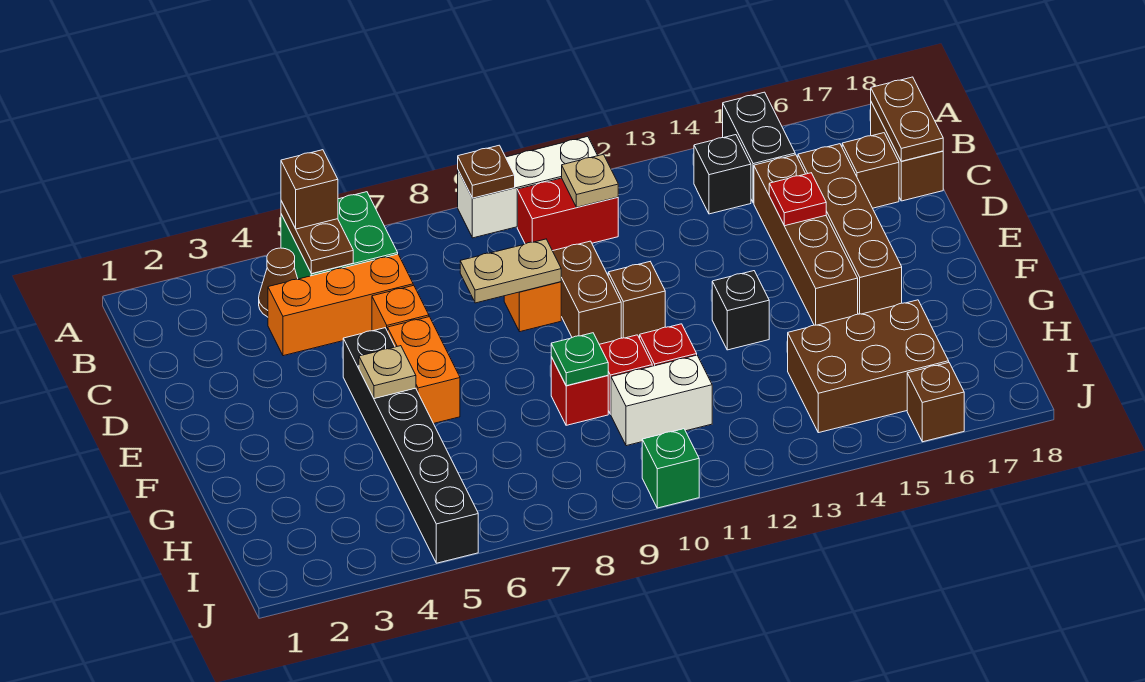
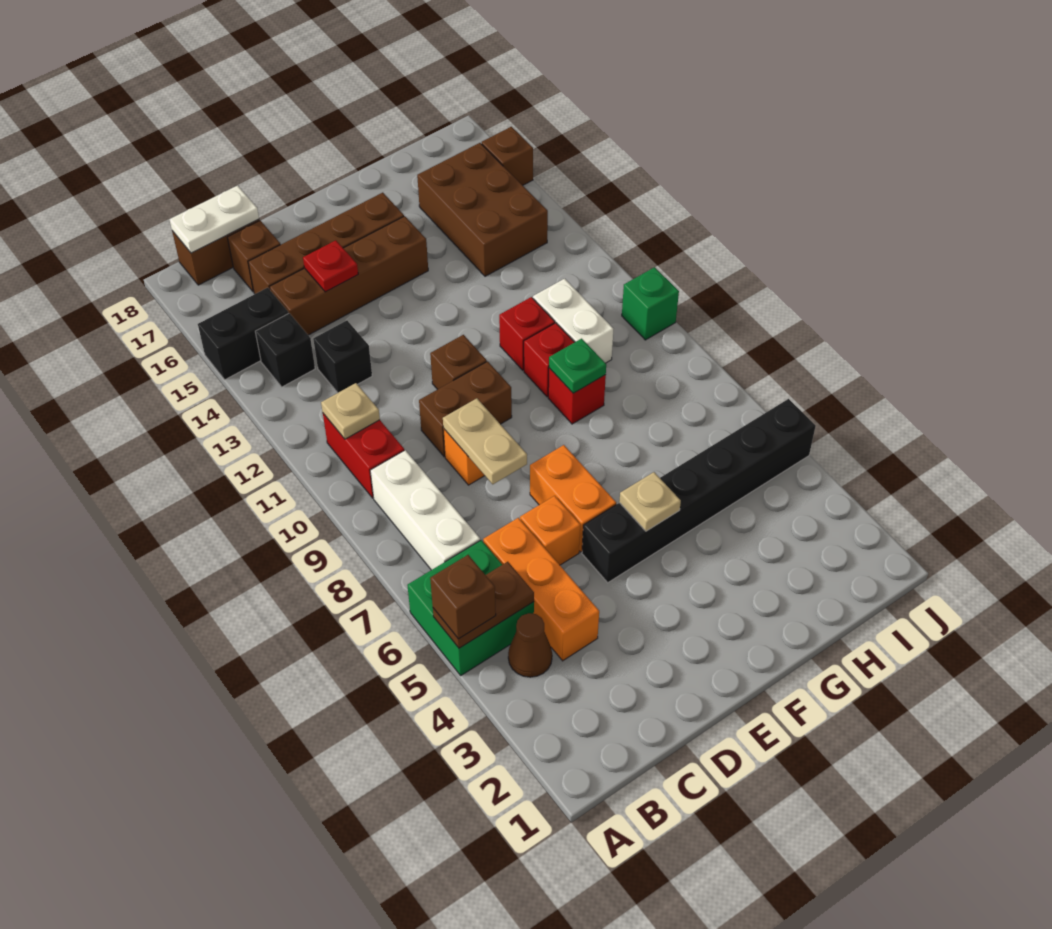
white 1x3 brick [458,137,598,238] -> white 1x3 brick moved to [370,450,480,570]
brown 1x1 plate [458,145,515,198] -> none
brown 1x2 plate [871,77,943,161] -> white 1x2 plate [170,186,259,253]
orange 1x2 brick [388,317,460,423] -> orange 1x2 brick turned to [530,445,616,552]
black 1x1 brick [712,271,769,350] -> black 1x1 brick moved to [313,321,372,393]

